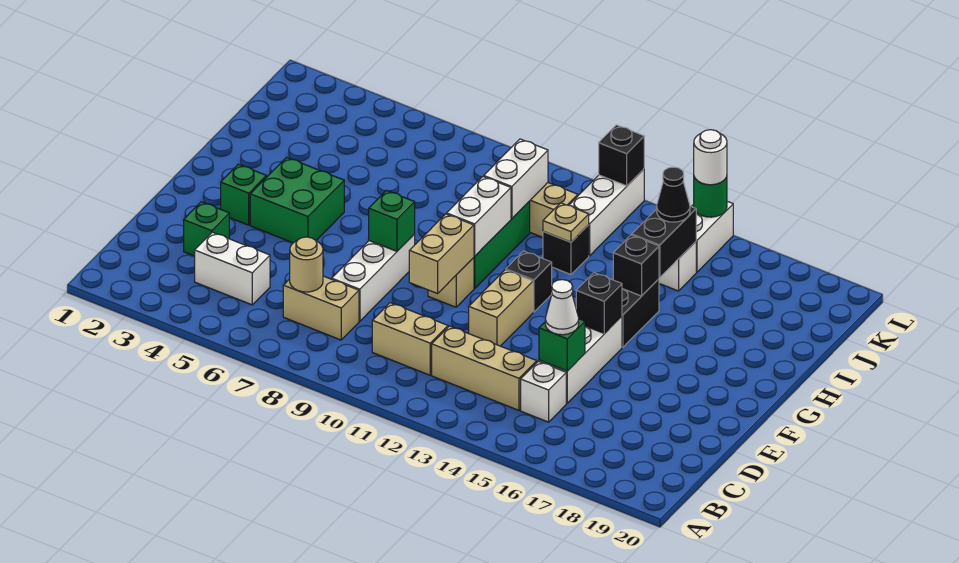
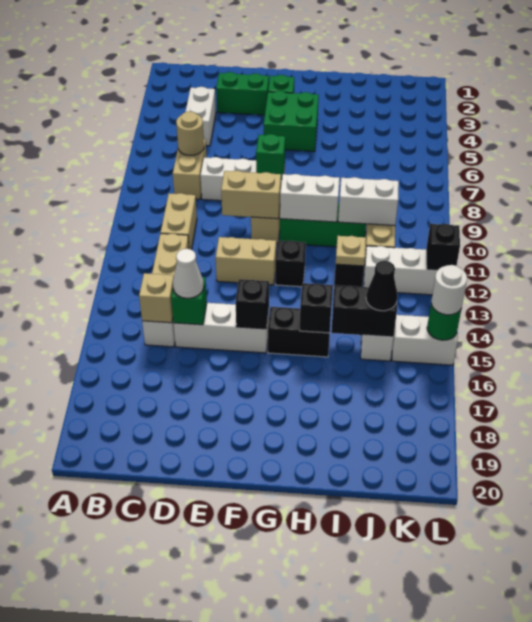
none -> tan 1x1 brick [139,273,174,323]
green 1x1 brick [184,202,229,256] -> green 1x2 brick [216,72,269,115]

